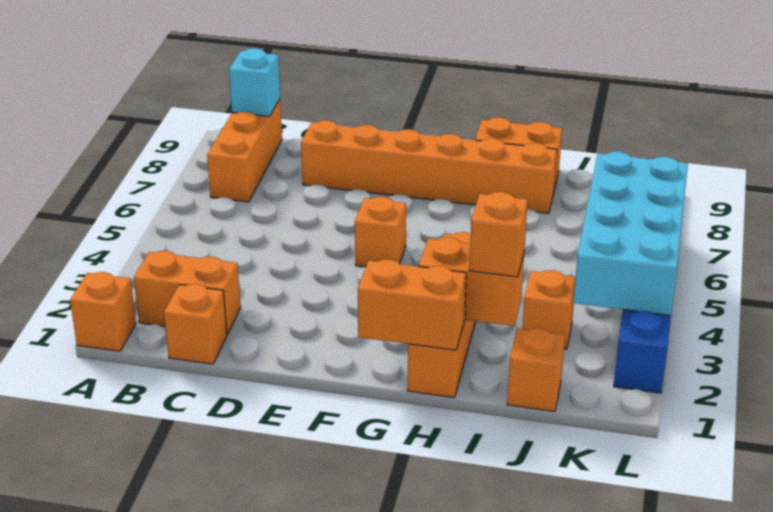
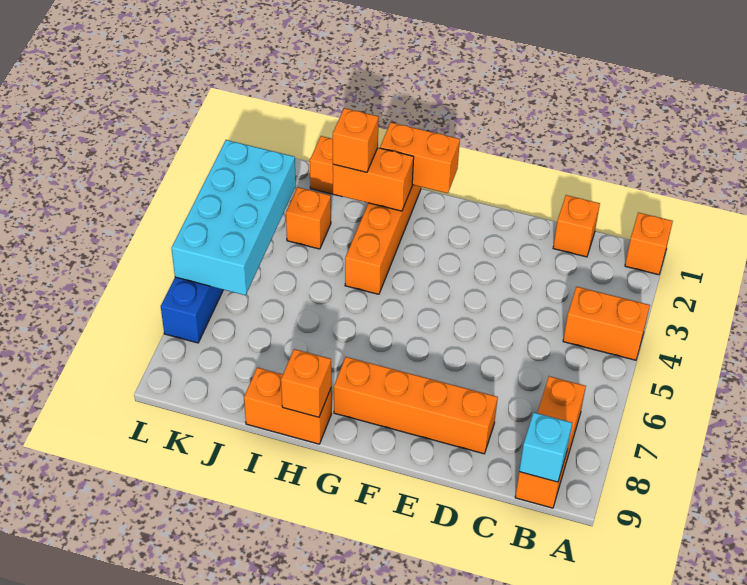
orange 1x2 brick [134,251,241,335] -> orange 1x2 brick moved to [563,287,650,360]
orange 1x6 brick [301,121,557,213] -> orange 1x4 brick [334,357,498,454]
orange 1x1 brick [355,197,406,267] -> orange 1x1 brick moved to [281,349,331,417]

